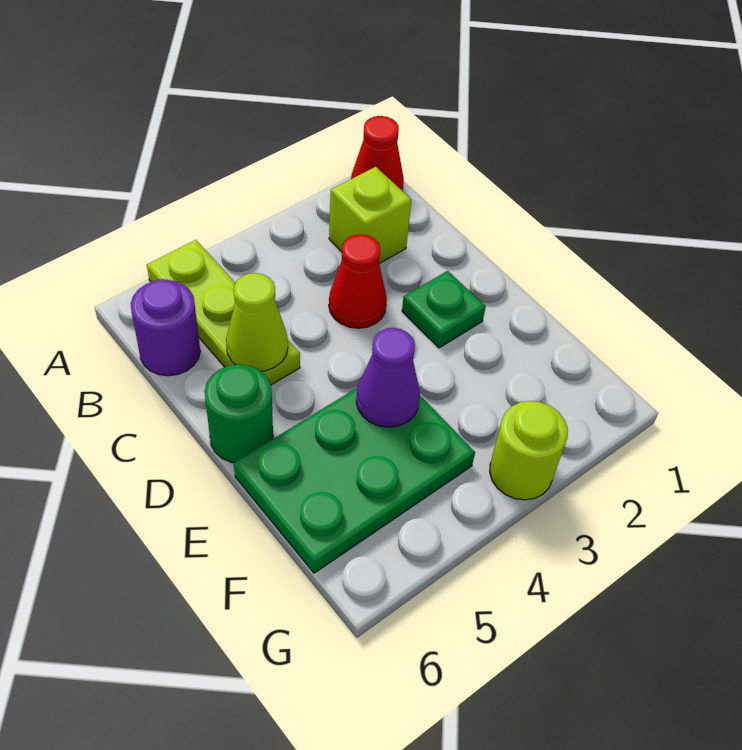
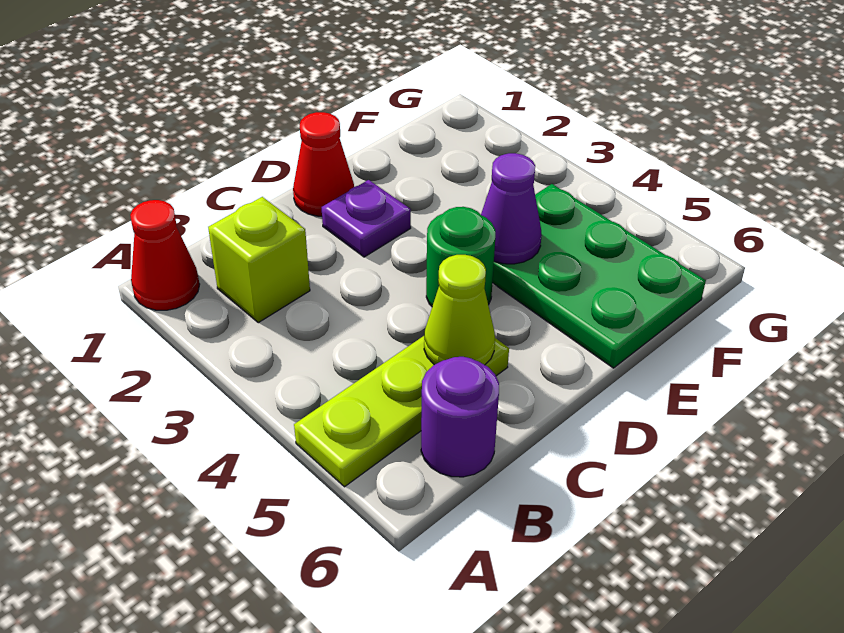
red 1x1 cone [329,234,387,328] -> red 1x1 cone moved to [293,112,354,216]
green 1x1 plate [402,271,486,348] -> purple 1x1 plate [322,180,411,257]
green 1x1 round brick [204,364,273,463] -> green 1x1 round brick moved to [426,207,495,306]
lime 1x1 round brick [490,401,568,500] -> none

